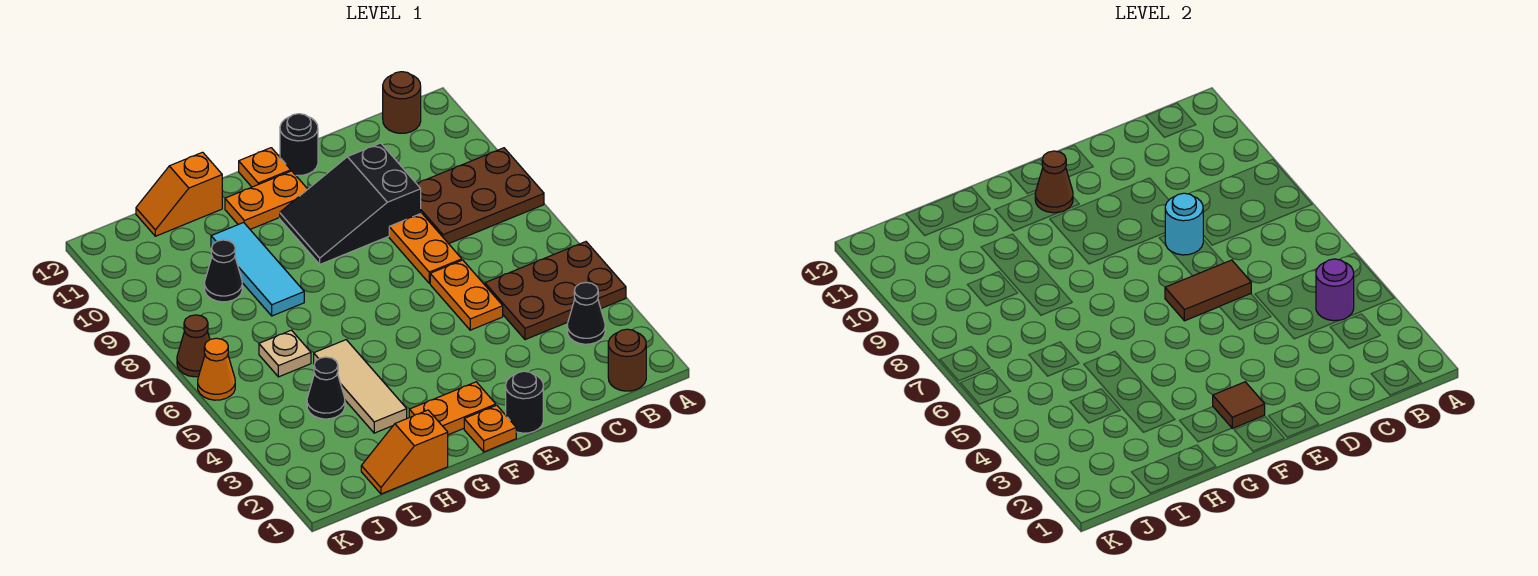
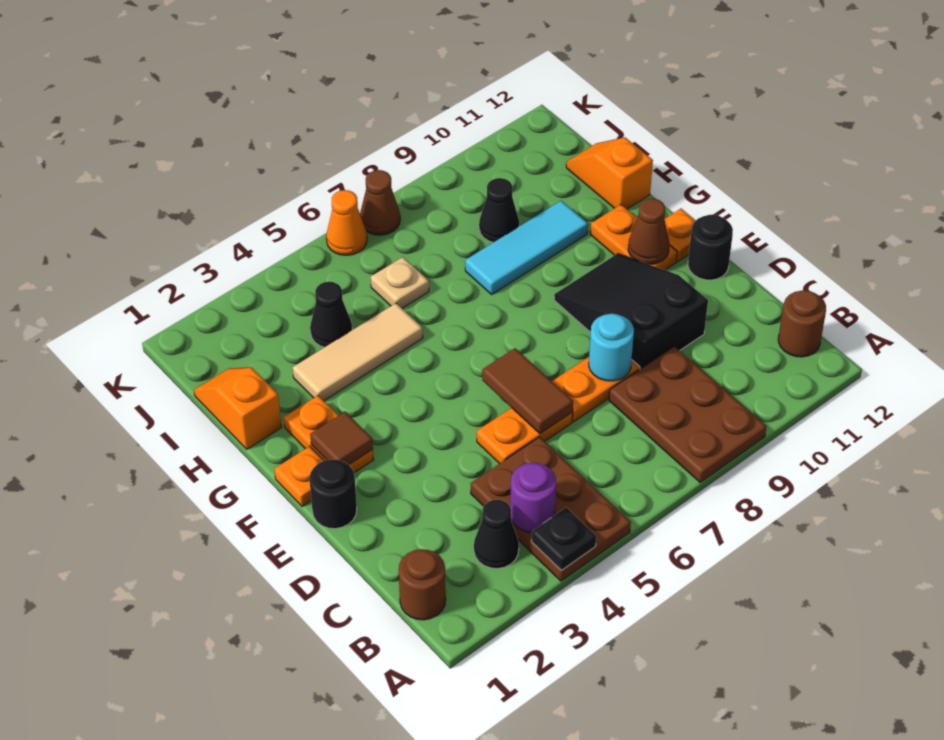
none -> black 1x1 plate [532,508,596,571]

